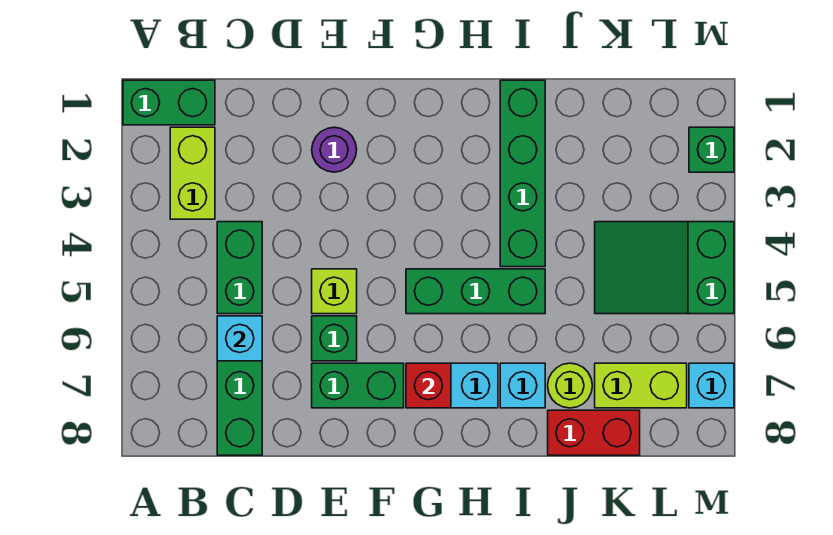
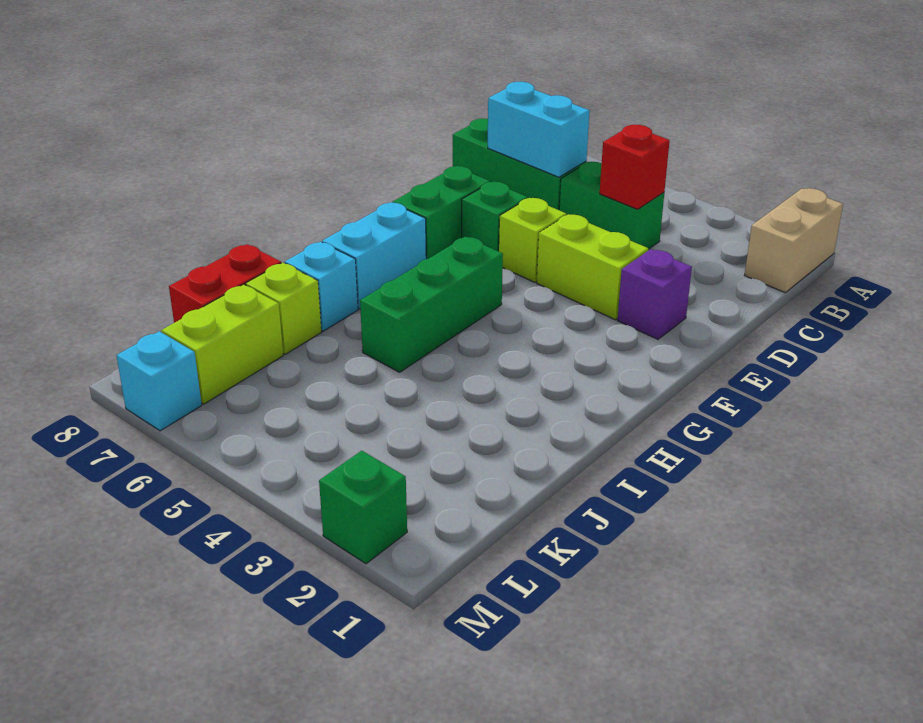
green 1x2 brick [123,80,215,125] -> tan 1x2 brick [745,188,843,292]
lime 1x2 brick [170,127,215,219] -> lime 1x2 brick moved to [537,214,648,320]
cyan 1x1 brick [217,316,262,361] -> cyan 1x2 brick [488,82,590,177]
purple 1x1 round brick [312,127,357,172] -> purple 1x1 brick [617,249,692,339]
red 1x1 brick [406,363,451,408] -> red 1x1 brick moved to [600,125,670,209]
green 1x4 brick [500,80,545,267] -> none
lime 1x1 round brick [548,363,592,408] -> lime 1x1 brick [246,263,321,354]
green 2x3 slope [595,222,734,314] -> none

